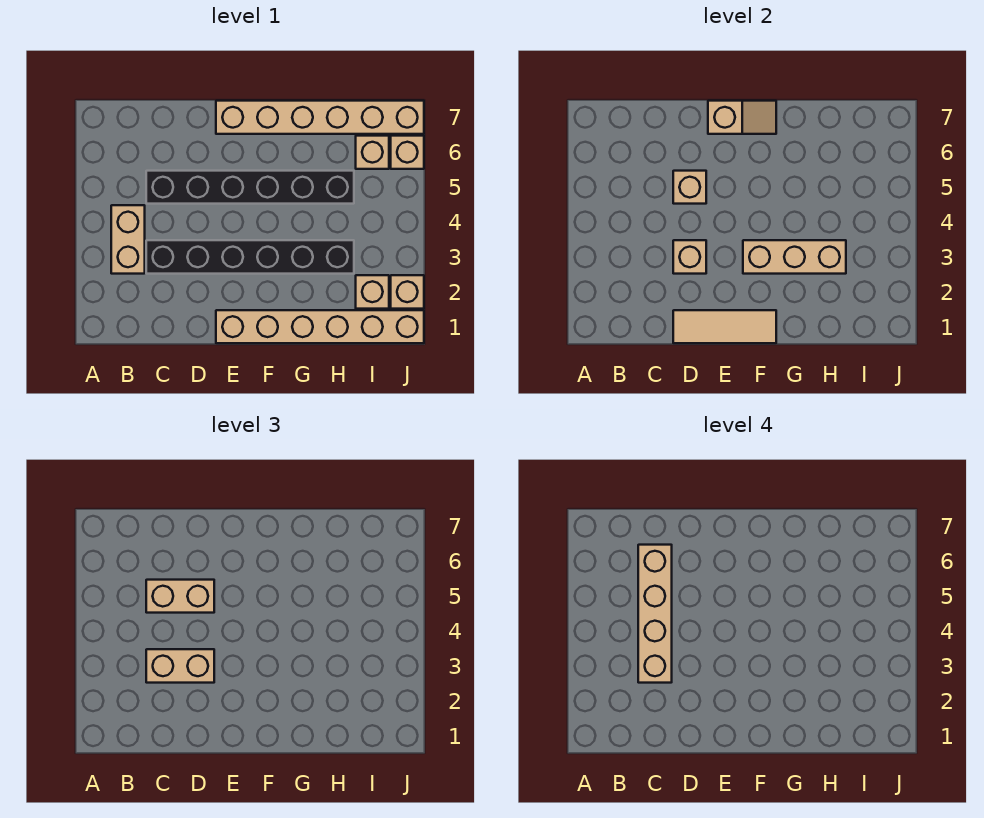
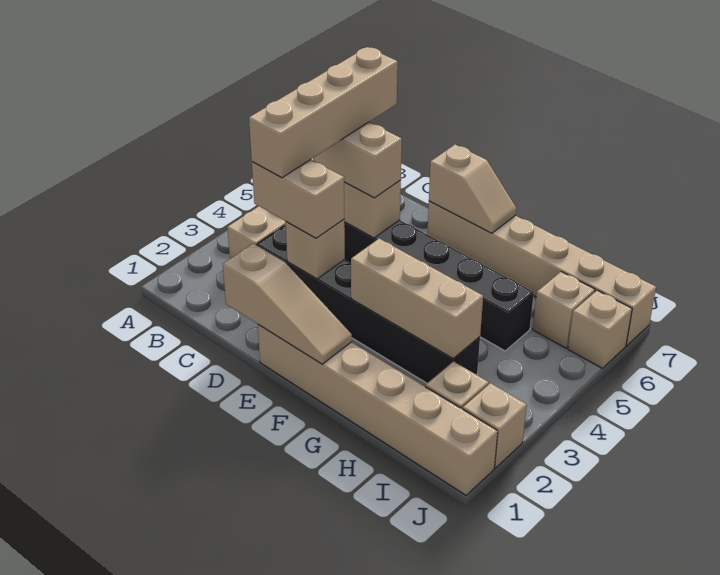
tan 1x3 tile [673,310,776,343] -> tan 1x3 slope [223,244,352,364]

